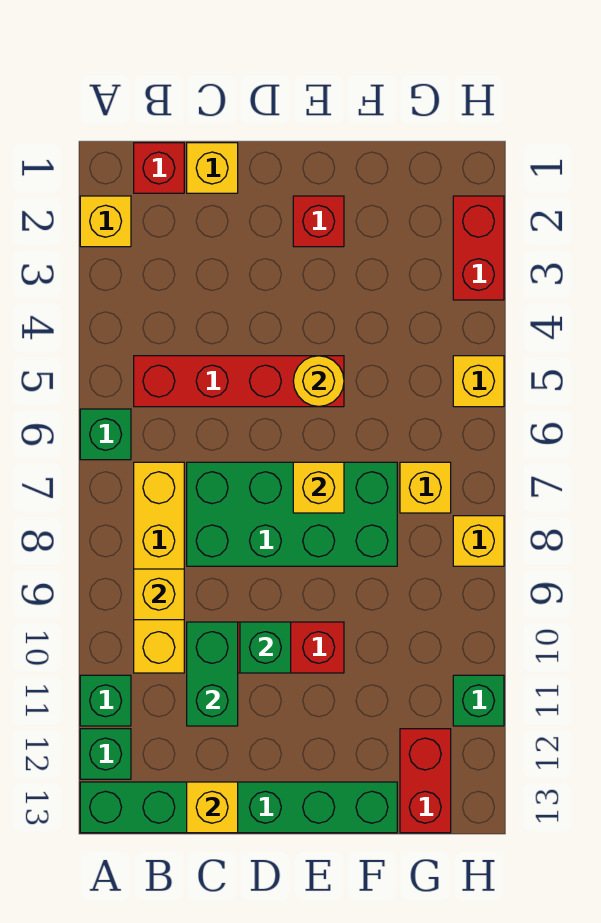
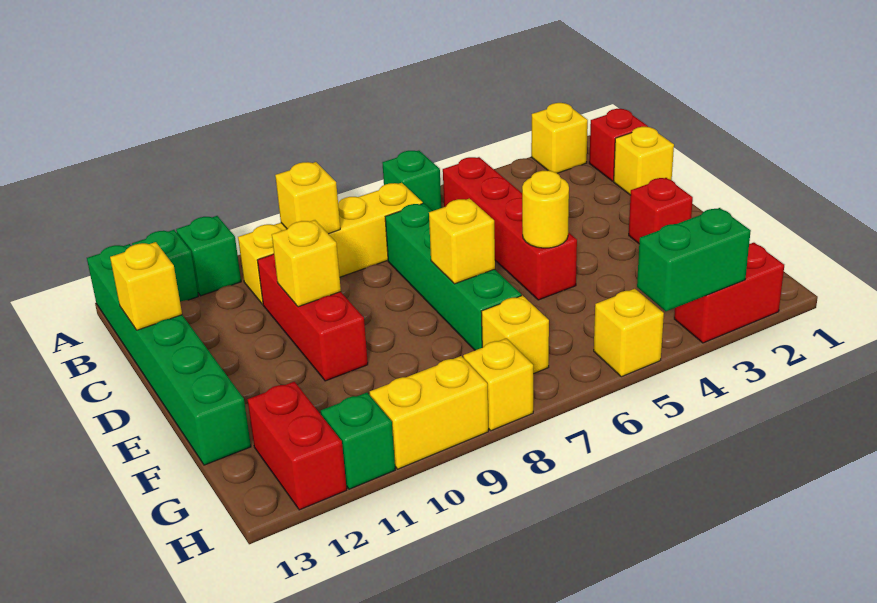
green 2x4 brick [187,462,397,566] -> green 1x4 brick [385,203,521,350]
green 1x2 brick [187,622,238,726] -> green 1x2 brick moved to [637,208,751,311]
green 1x1 brick [240,622,291,673] -> yellow 1x1 brick [272,220,341,307]
red 1x2 brick [400,729,451,833] -> red 1x2 brick turned to [248,382,347,510]
none -> yellow 1x2 brick [370,356,488,469]

